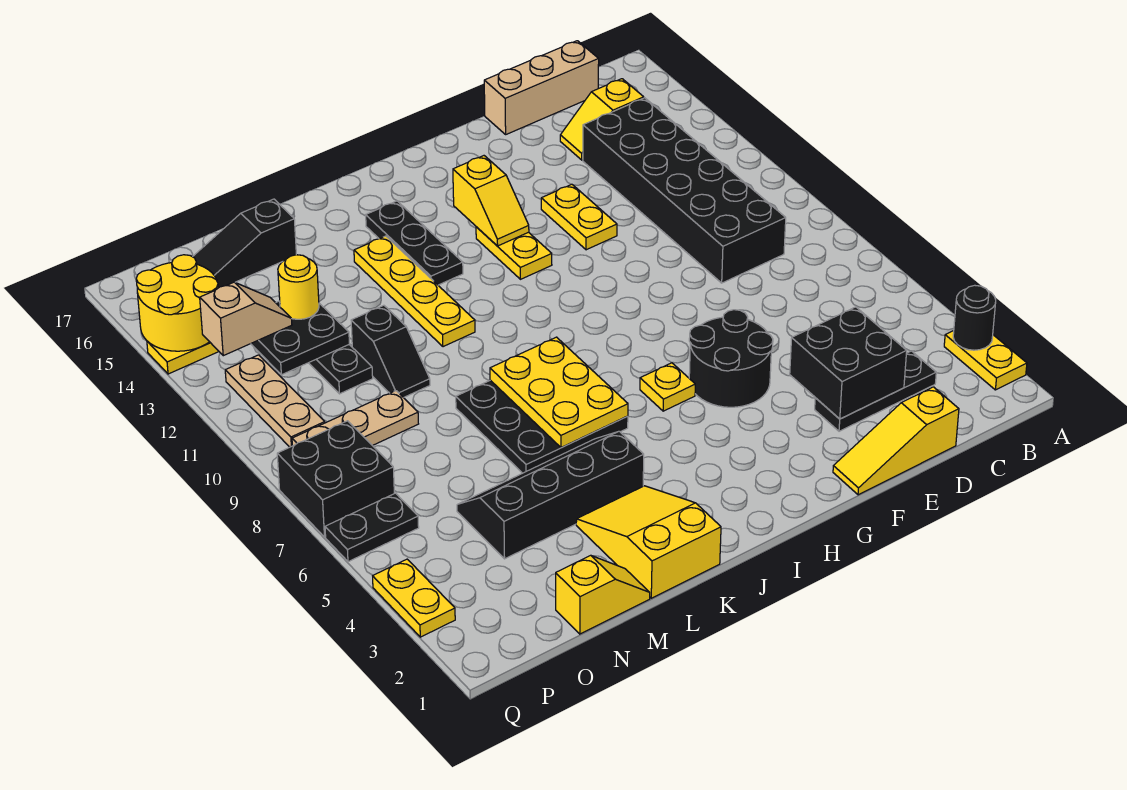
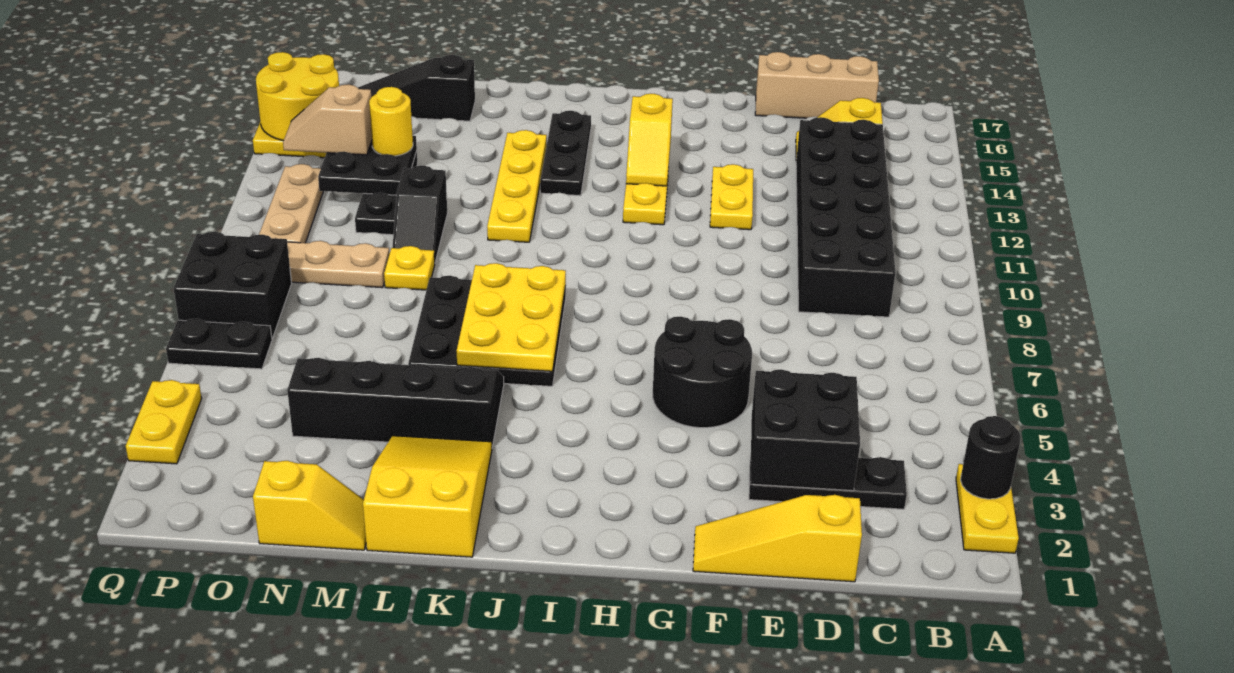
yellow 1x1 plate [640,363,695,411] -> yellow 1x1 plate moved to [384,246,435,290]
tan 1x2 slope [200,282,292,356] -> tan 1x2 slope turned to [283,84,372,155]

